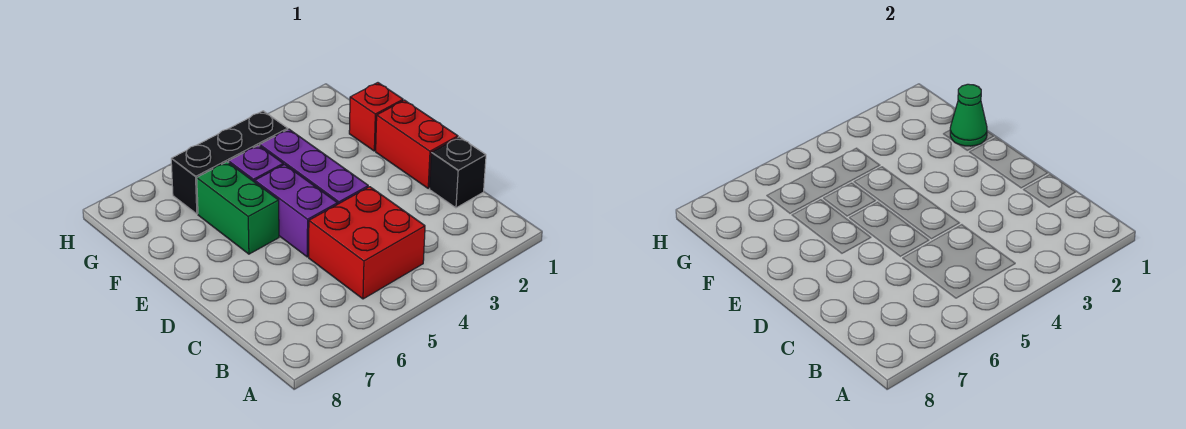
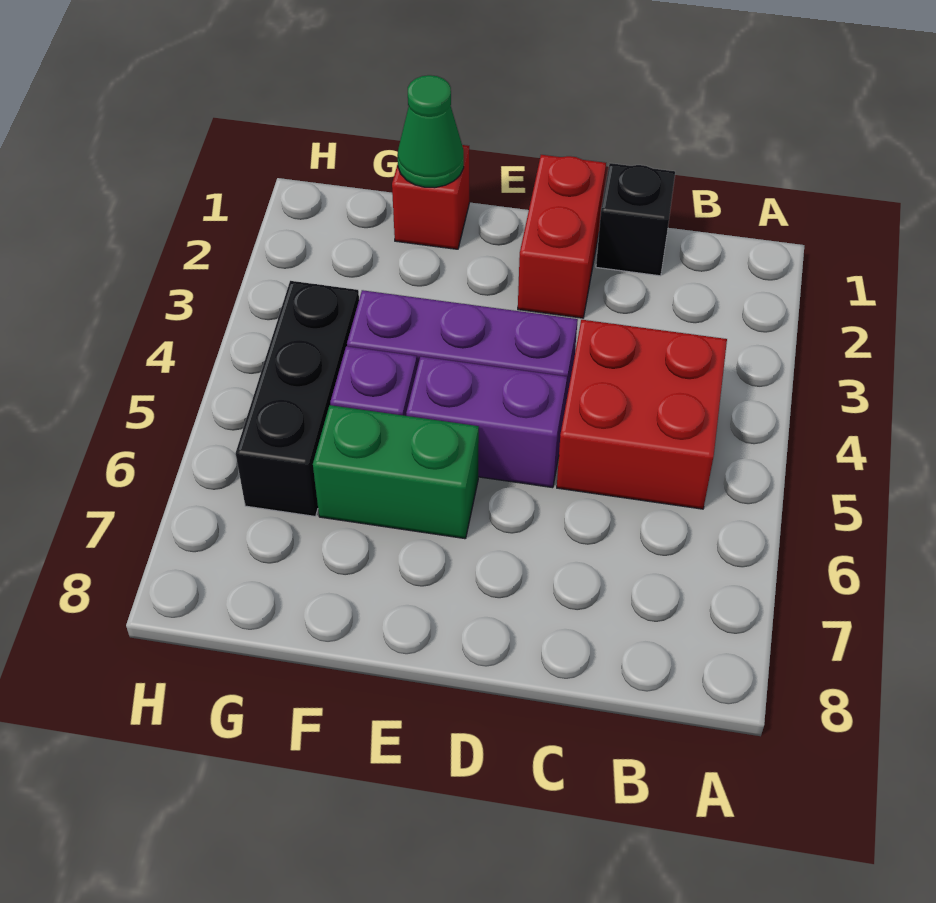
red 1x2 brick [376,100,458,188] -> red 1x2 brick turned to [518,155,606,318]

